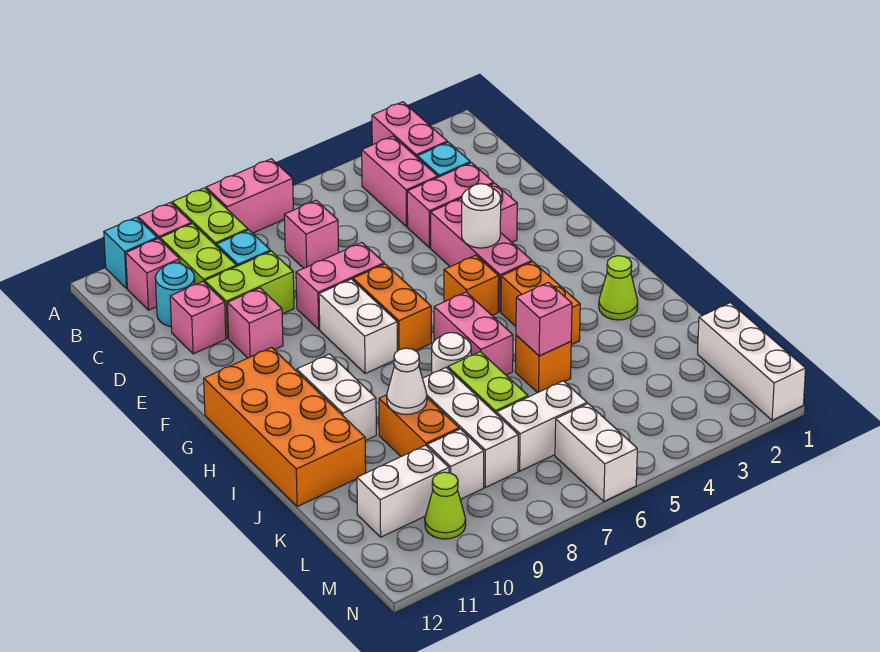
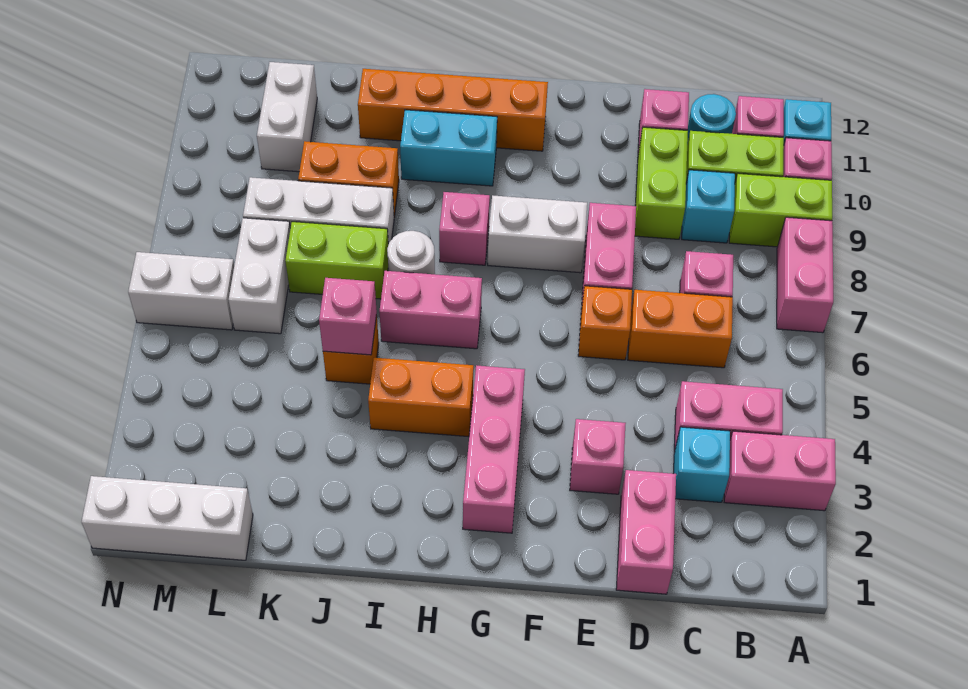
pink 1x2 brick [407,163,494,248] -> pink 1x2 brick moved to [616,470,676,594]
pink 1x3 brick [431,198,532,312] -> pink 1x3 brick turned to [463,365,525,533]
pink 1x1 brick [227,288,283,358] -> pink 1x1 brick moved to [439,192,490,265]
white 1x1 round brick [462,184,501,248] -> none
orange 1x2 brick [353,264,431,351] -> orange 1x2 brick moved to [628,290,733,368]
orange 1x1 brick [444,255,499,315] -> orange 1x1 brick moved to [578,286,632,360]
orange 2x4 brick [204,347,366,507] -> orange 1x4 brick [358,69,548,151]
white 1x2 brick [297,354,376,441] -> cyan 1x2 brick [400,110,497,186]
lime 1x1 cone [599,256,638,320] -> none
white 1x1 cone [387,348,427,415] -> none
white 1x1 brick [427,429,484,499] -> none
lime 1x1 cone [425,472,466,539] -> none

